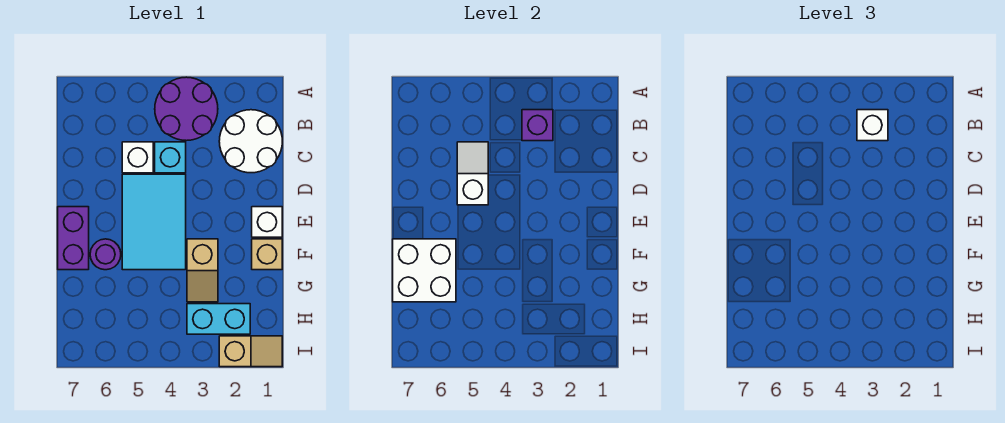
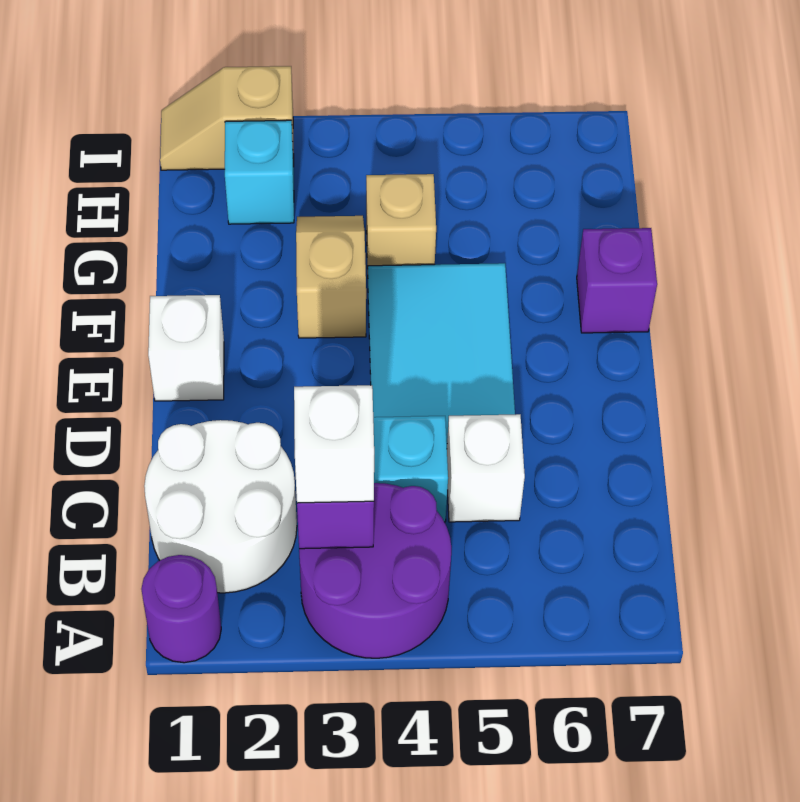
white 1x2 slope [457,142,488,205] -> none
purple 1x2 brick [58,207,89,270] -> purple 1x1 brick [577,228,657,333]
tan 1x1 brick [252,239,282,270] -> tan 1x1 brick moved to [366,174,436,269]
purple 1x1 round brick [90,239,121,270] -> purple 1x1 round brick moved to [141,555,221,663]
white 2x2 brick [393,239,456,302] -> none
cyan 1x2 brick [187,304,250,334] -> cyan 1x1 brick [225,120,294,224]

